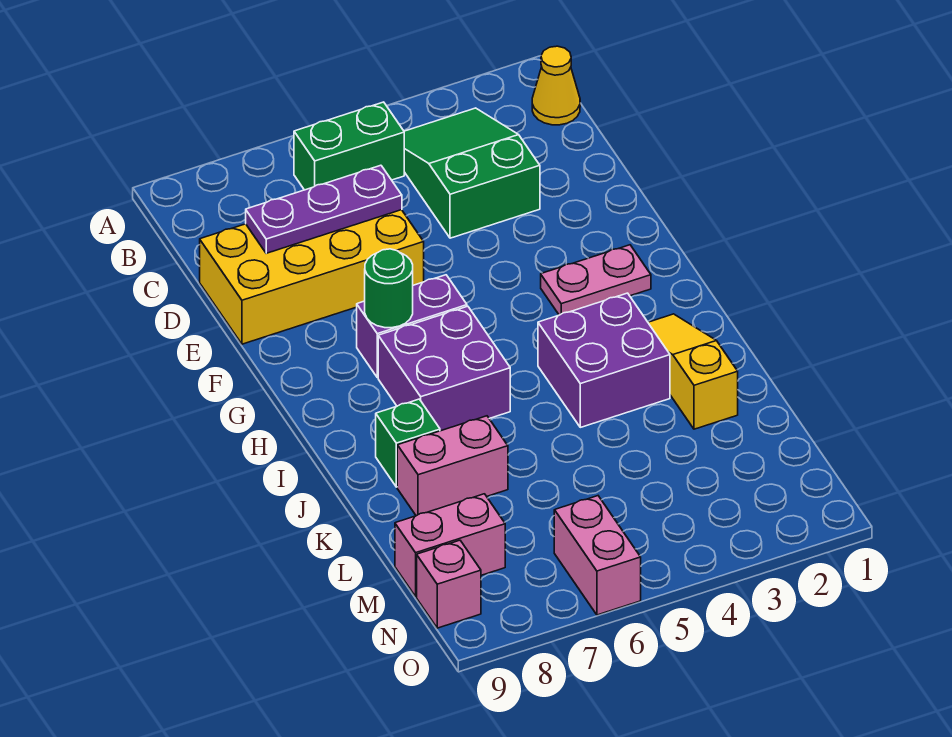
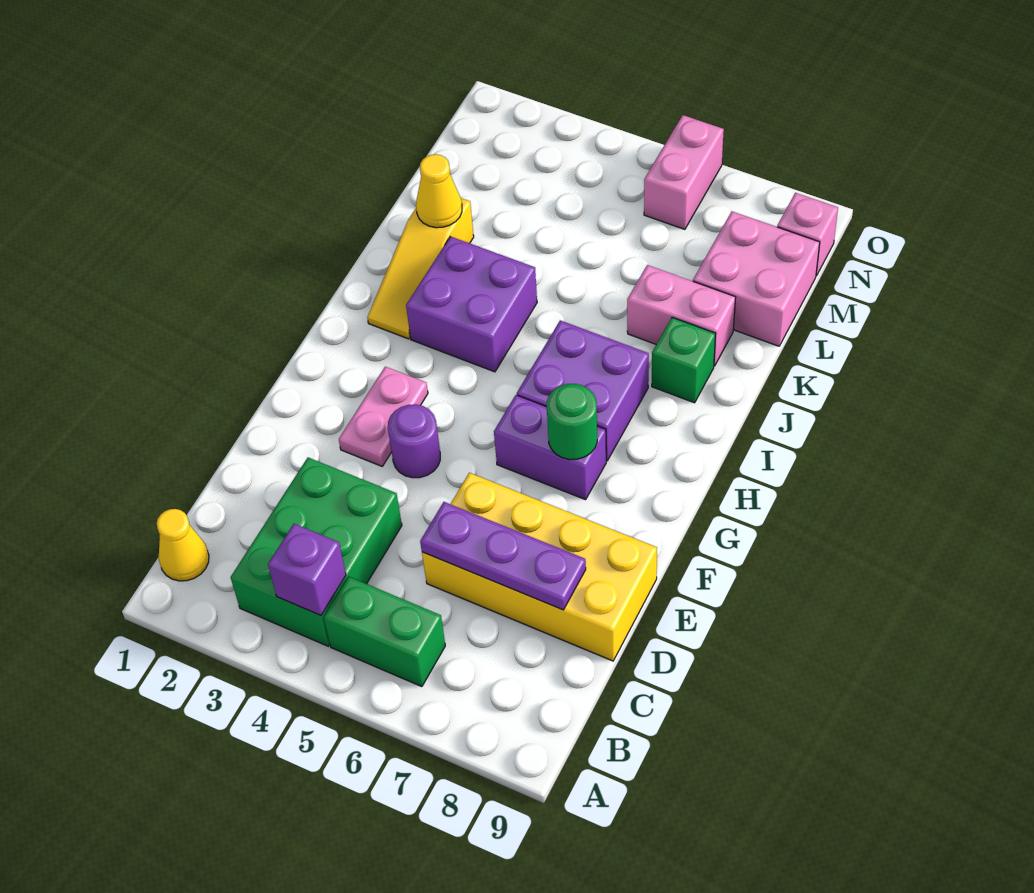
green 2x3 slope [404,108,540,238] -> green 2x3 brick [231,458,402,646]
none -> purple 1x1 brick [268,524,346,615]
none -> purple 1x1 round brick [388,404,440,478]
pink 1x2 plate [541,245,651,315] -> pink 1x2 plate turned to [339,367,428,466]
none -> yellow 1x1 cone [416,154,462,228]
pink 1x2 brick [395,494,505,596] -> pink 2x2 brick [693,212,820,346]

